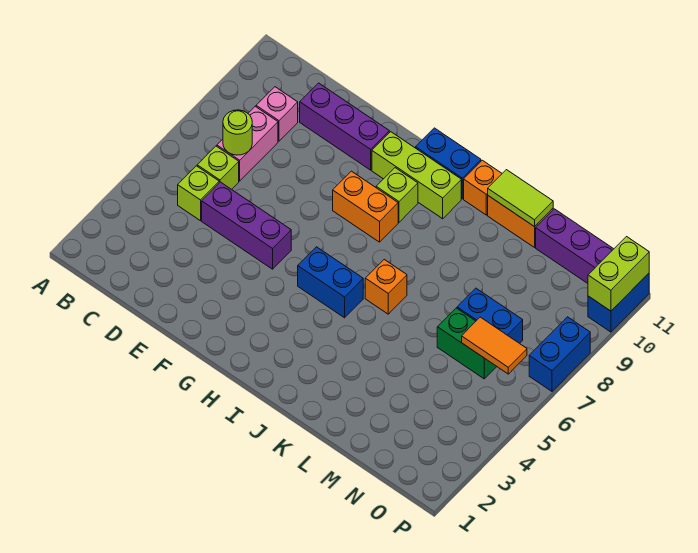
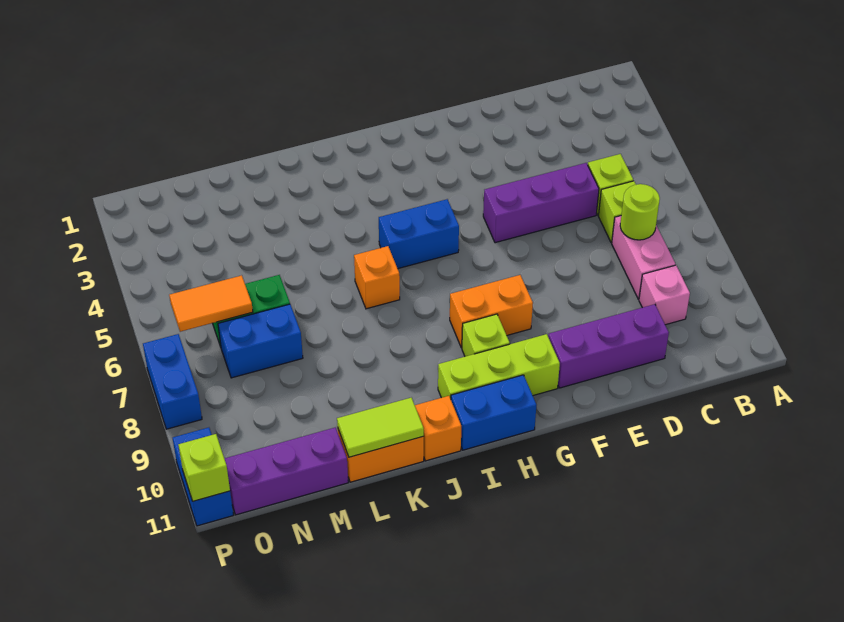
lime 1x2 brick [588,237,649,311] -> lime 1x1 brick [178,434,230,501]

